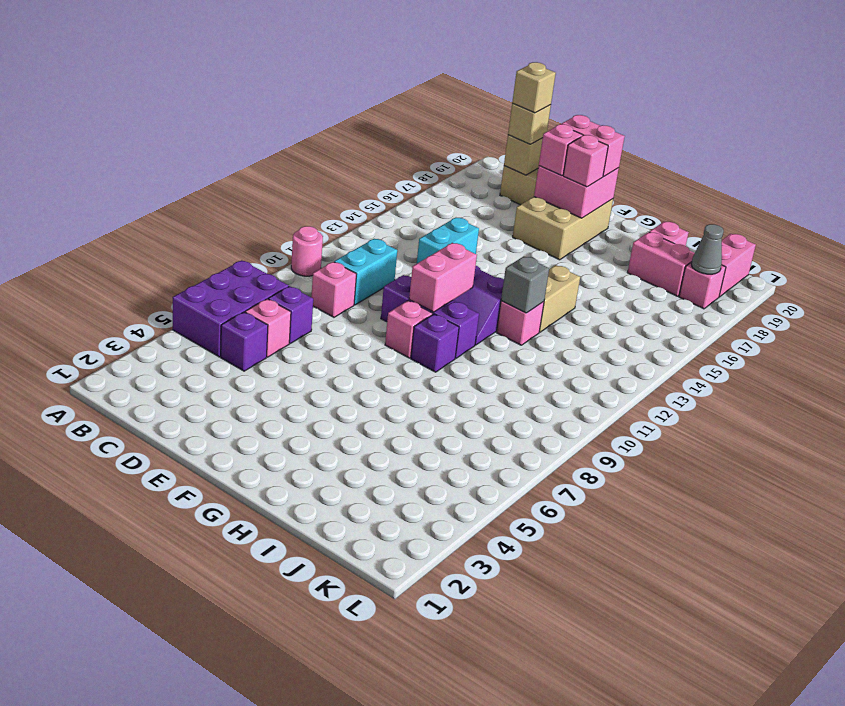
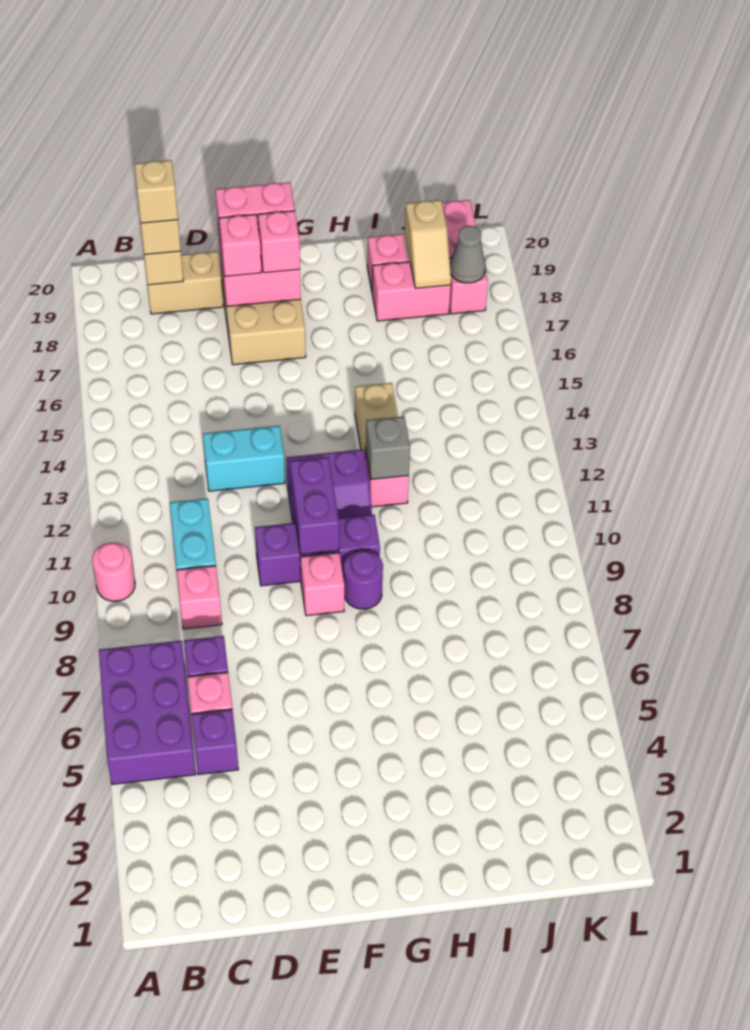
cyan 1x2 brick [417,218,479,263] -> cyan 1x2 brick turned to [203,426,285,491]
pink 1x2 brick [409,243,477,312] -> purple 1x2 brick [290,457,339,555]
purple 1x1 brick [411,314,459,372] -> purple 1x1 round brick [344,550,383,609]
none -> tan 1x2 slope [405,200,451,288]

